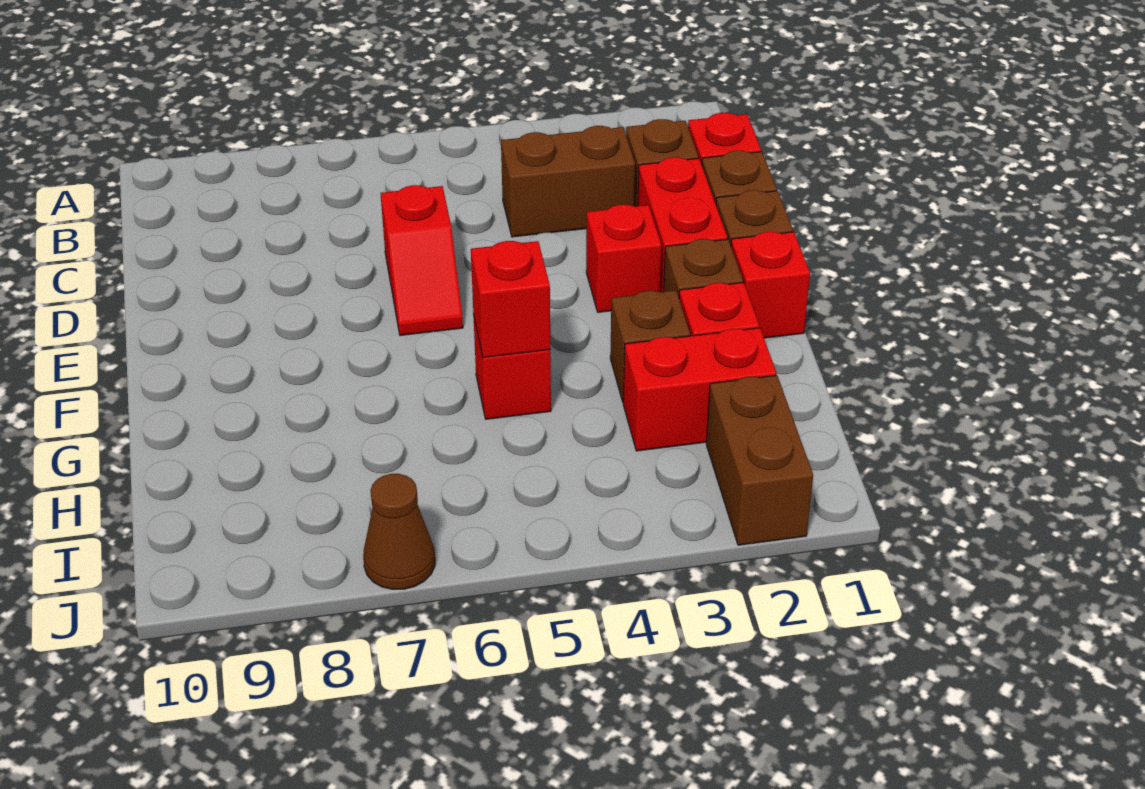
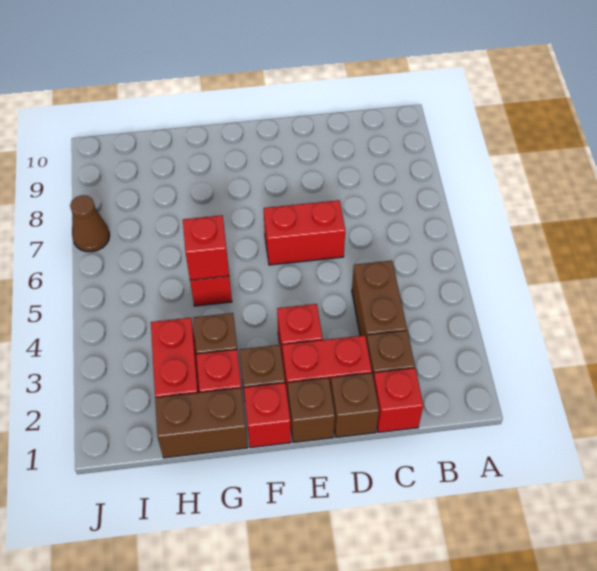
red 1x2 slope [381,185,463,335] -> red 1x2 brick [264,200,345,265]
brown 1x2 brick [706,375,813,545] -> brown 1x2 brick moved to [155,388,248,458]

